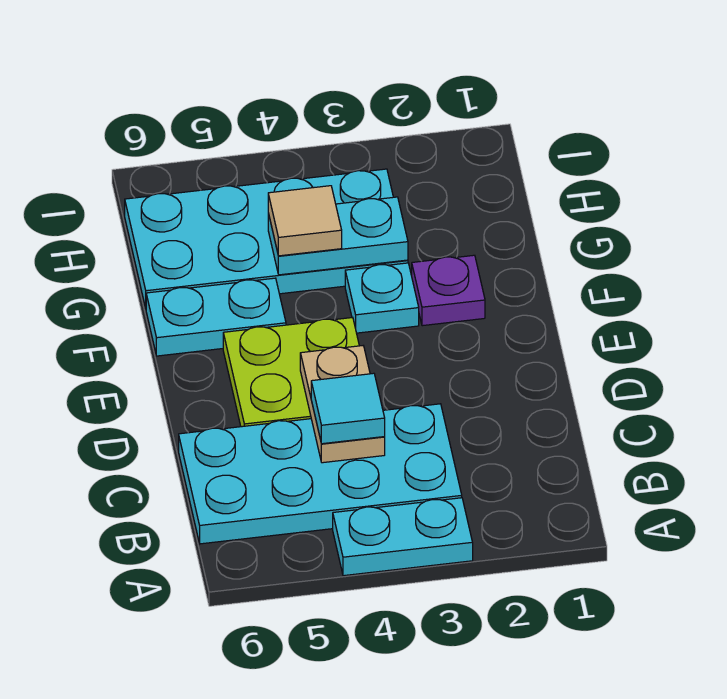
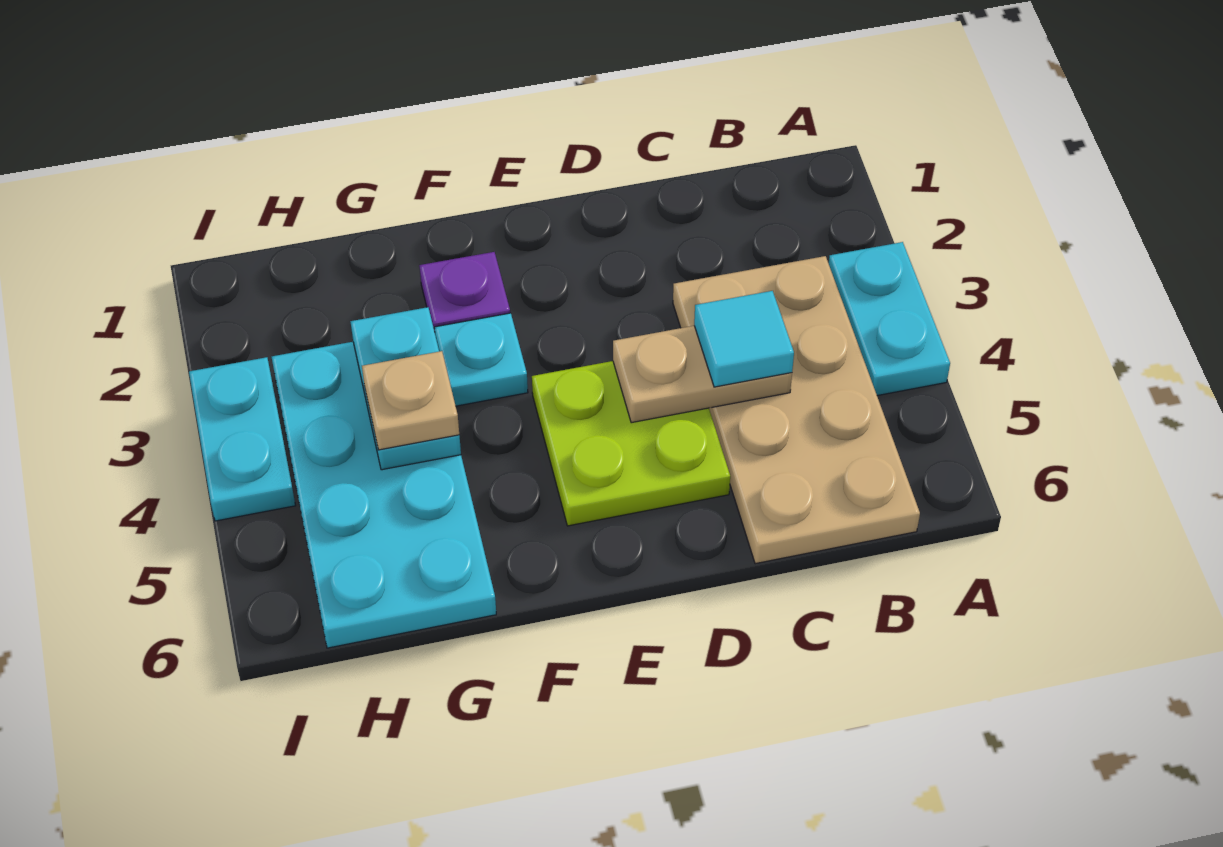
cyan 2x4 plate [179,404,462,544] -> tan 2x4 plate [673,256,920,564]
cyan 1x2 plate [146,278,286,356] -> cyan 1x2 plate moved to [189,357,296,521]
tan 1x1 tile [268,186,342,256] -> tan 1x1 plate [362,351,459,450]

